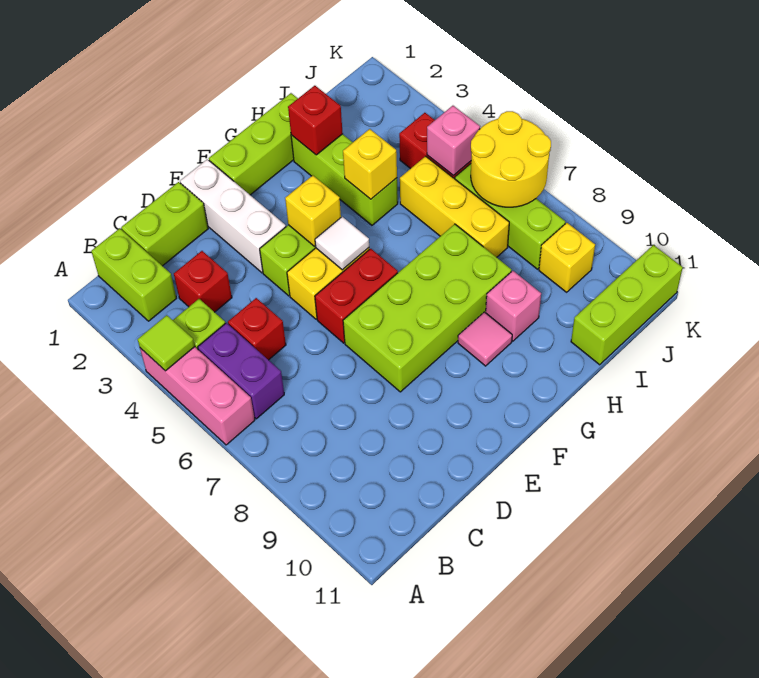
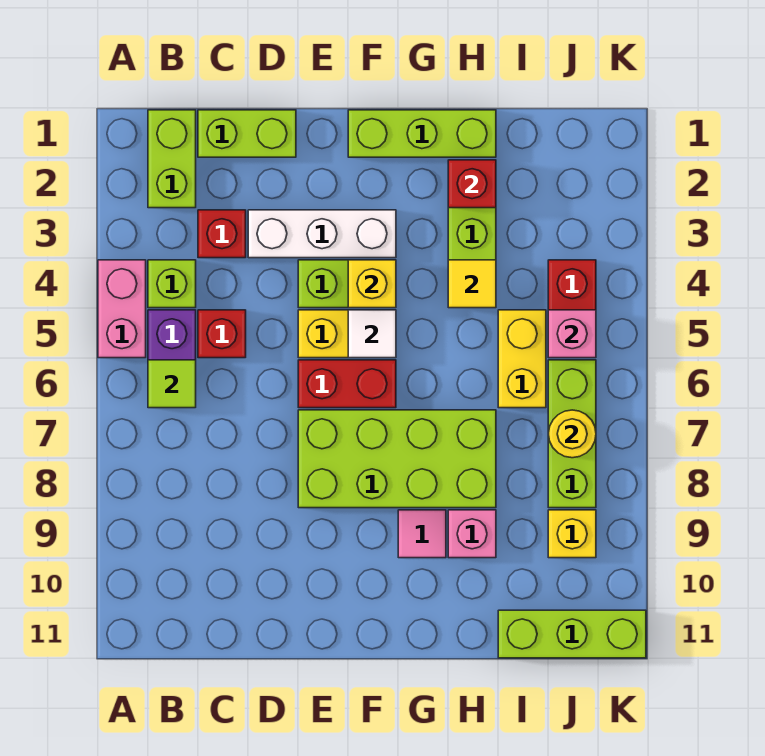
pink 1x3 brick [140,347,255,445] -> pink 1x2 brick [98,260,146,358]
lime 1x1 tile [138,315,195,371] -> lime 1x1 tile moved to [148,360,196,408]
white 1x3 brick [180,159,286,273] -> white 1x3 brick turned to [248,210,396,258]
yellow 1x1 brick [343,129,397,199] -> yellow 1x1 tile [448,260,496,308]
yellow 1x3 brick [400,156,509,257] -> yellow 1x2 brick [498,310,546,408]
yellow 2x2 round brick [471,111,551,207] -> yellow 1x1 round brick [548,410,596,458]

